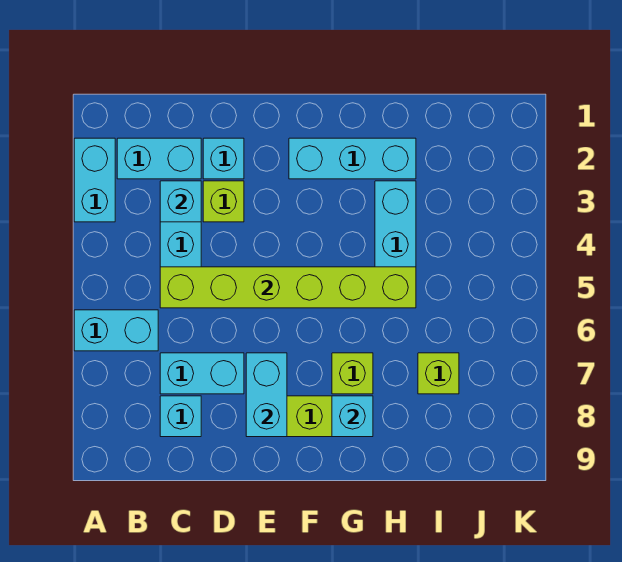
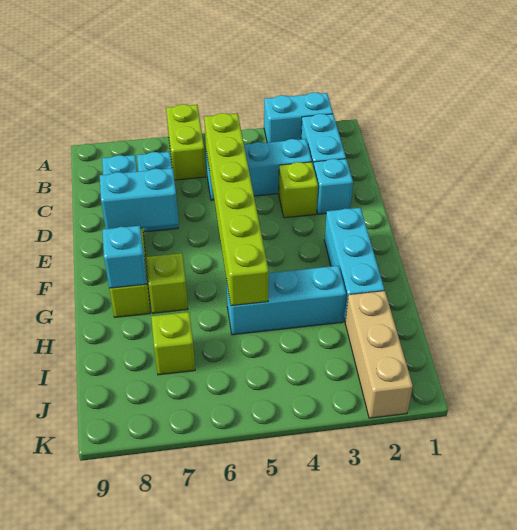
cyan 1x2 brick [74,310,158,351] -> lime 1x2 brick [166,104,206,180]
cyan 1x1 brick [160,181,201,222] -> none
none -> tan 1x3 brick [345,291,413,418]

